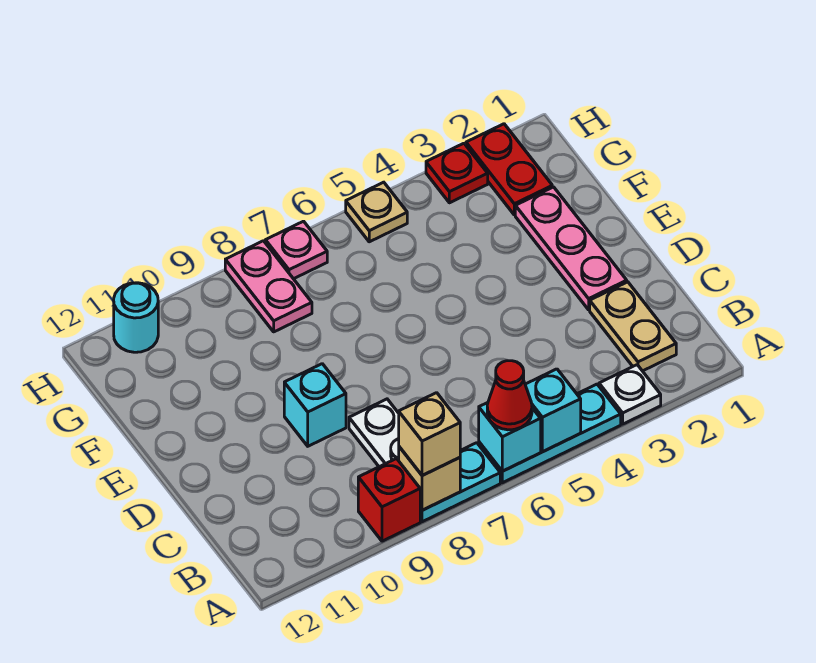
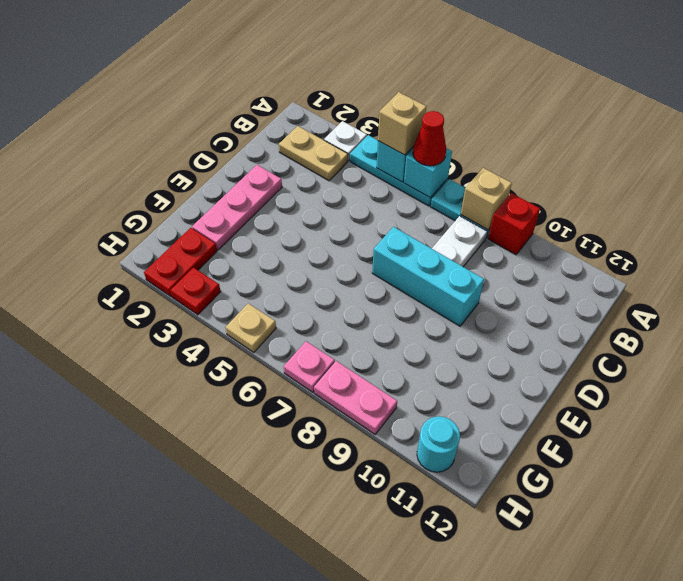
tan 1x1 brick [399,393,460,476] -> tan 1x1 brick moved to [378,92,426,155]
tan 1x2 plate [590,282,676,371] -> tan 1x2 plate turned to [279,126,348,181]
cyan 1x1 brick [284,364,346,446] -> cyan 1x3 brick [372,227,484,326]
pink 1x2 plate [225,241,312,332] -> pink 1x2 plate turned to [314,361,397,434]

